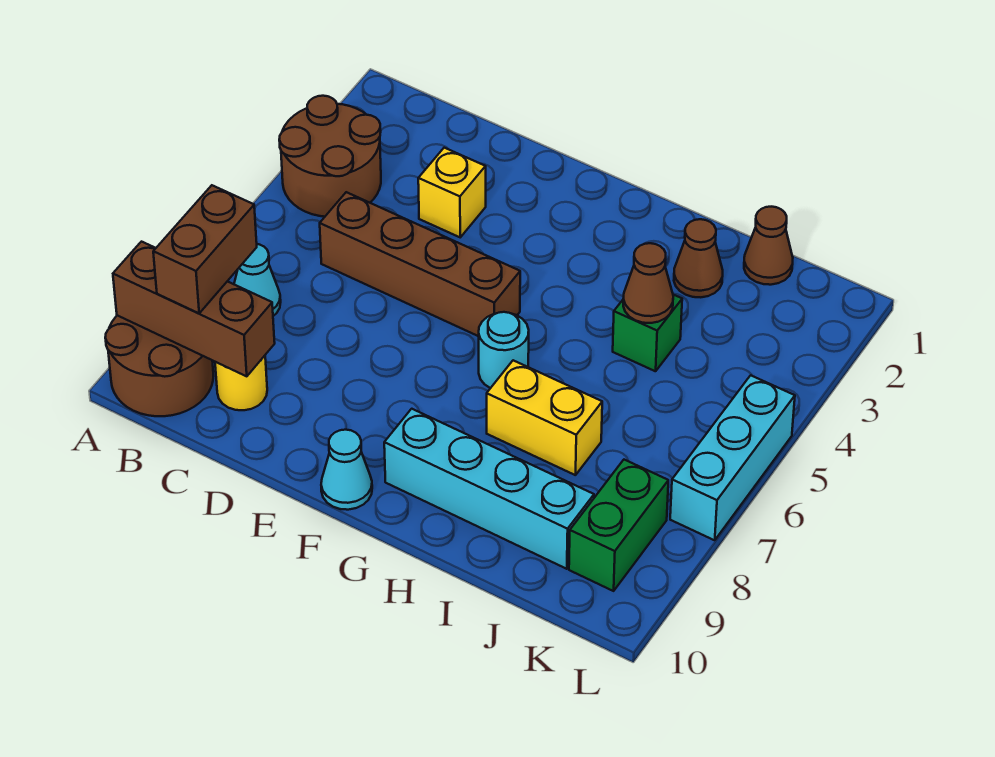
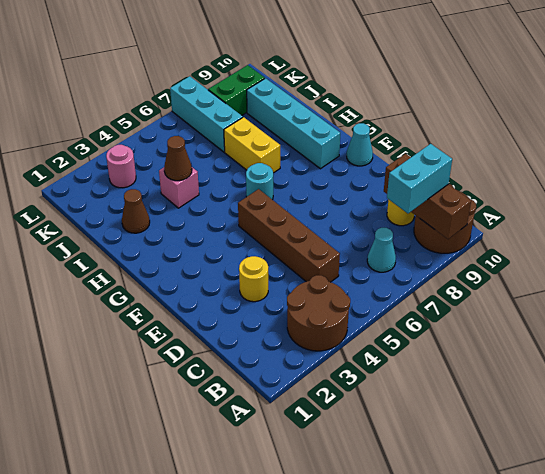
brown 1x2 brick [153,185,257,313] -> cyan 1x2 brick [387,144,452,213]
yellow 1x1 brick [418,148,486,237] -> yellow 1x1 round brick [239,256,268,302]
green 1x1 brick [613,295,682,371] -> pink 1x1 brick [159,167,199,208]
brown 1x1 cone [744,207,793,285] -> none
none -> pink 1x1 round brick [106,145,136,188]
cyan 1x3 brick [670,375,795,540] -> cyan 1x3 brick turned to [170,76,243,152]

